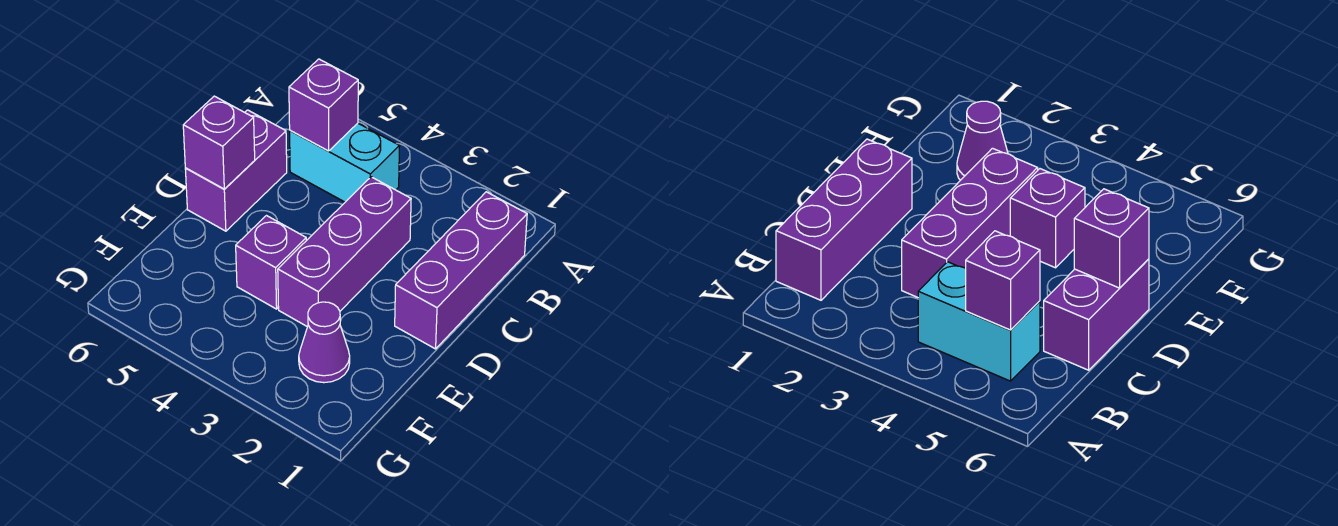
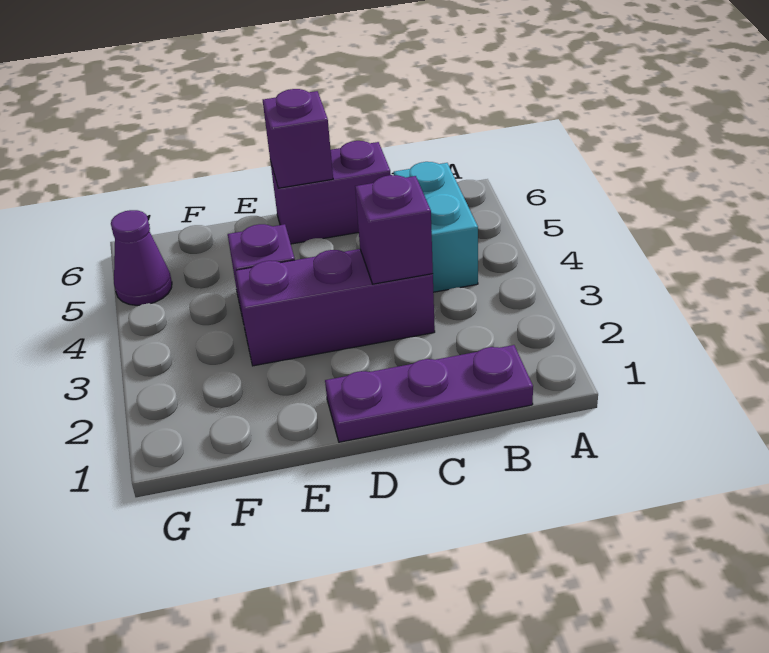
purple 1x3 brick [395,192,527,349] -> purple 1x3 plate [325,345,533,442]
purple 1x1 brick [289,59,358,151] -> purple 1x1 brick moved to [355,175,433,284]
purple 1x1 cone [299,302,350,383] -> purple 1x1 cone moved to [111,210,172,306]

